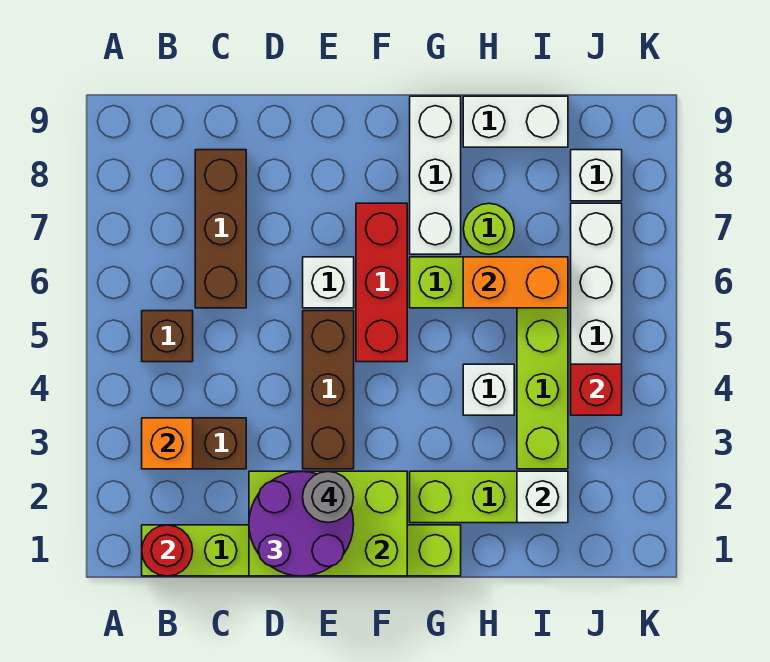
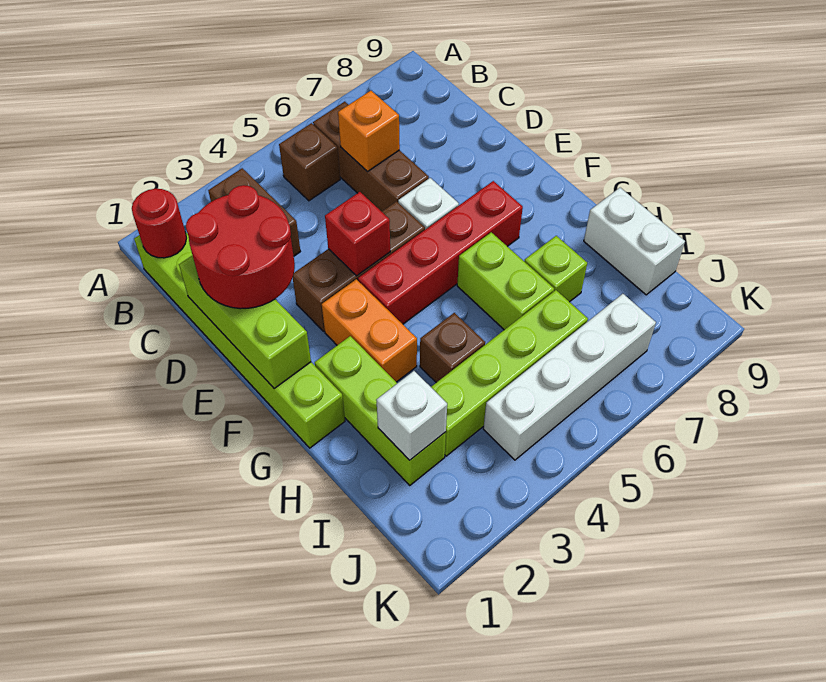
orange 1x1 brick [142,418,193,469] -> orange 1x1 brick moved to [338,91,400,172]
brown 1x3 brick [195,150,246,308] -> brown 1x3 brick turned to [313,102,429,212]
lime 2x3 brick [249,471,407,576] -> lime 1x3 brick [179,255,311,389]
purple 2x2 round brick [249,472,354,576] -> red 2x2 round brick [186,185,295,309]
grey 1x1 round brick [303,472,353,522] -> none
red 1x3 brick [356,203,407,362] -> red 1x4 brick [358,181,523,324]
white 1x3 brick [410,96,461,254] -> none
white 1x1 brick [463,364,514,415] -> brown 1x1 brick [420,313,485,383]
orange 1x2 brick [463,257,568,308] -> orange 1x2 brick moved to [322,279,417,382]
lime 1x1 round brick [463,203,514,254] -> lime 1x1 brick [524,236,587,302]
red 1x1 brick [571,364,622,415] -> red 1x1 brick moved to [325,192,390,276]
white 1x1 brick [571,150,622,201] -> none

